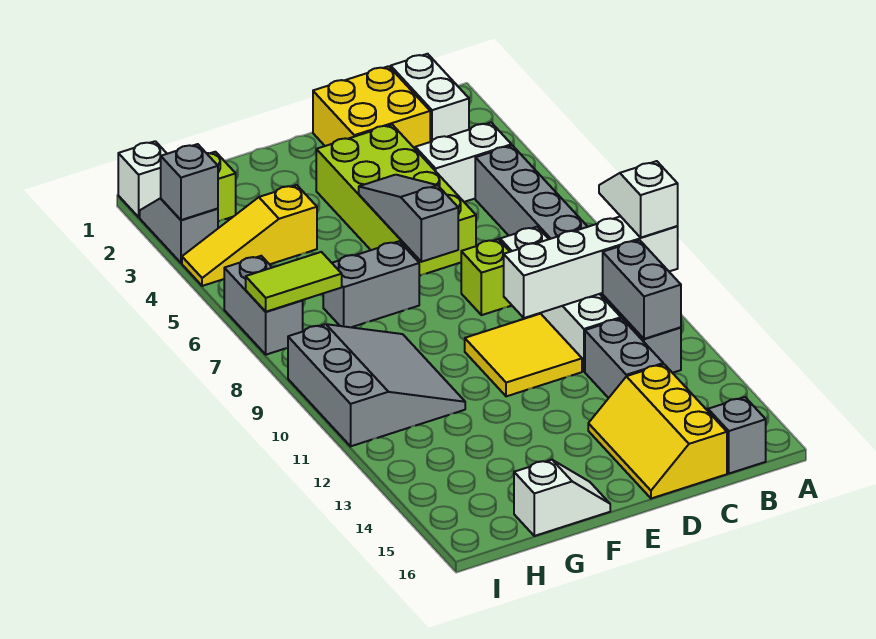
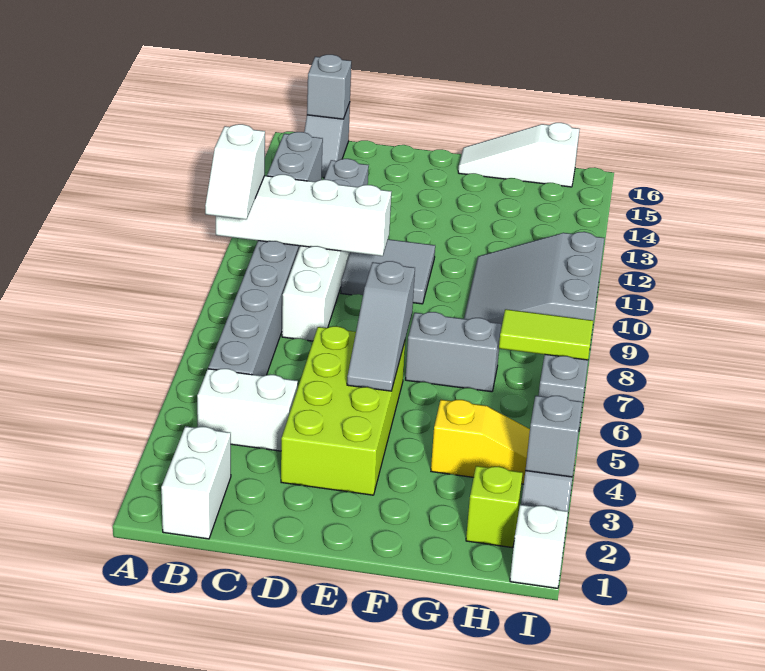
none -> grey 1x1 brick [307,55,351,119]
yellow 2x2 brick [313,66,430,149] -> none
yellow 2x3 slope [588,364,727,499] -> none
lime 1x1 brick [461,239,512,315] -> none
yellow 2x2 tile [465,314,582,396] -> grey 2x2 tile [341,239,435,304]
white 1x2 slope [514,460,610,536] -> white 1x3 slope [458,123,579,187]

